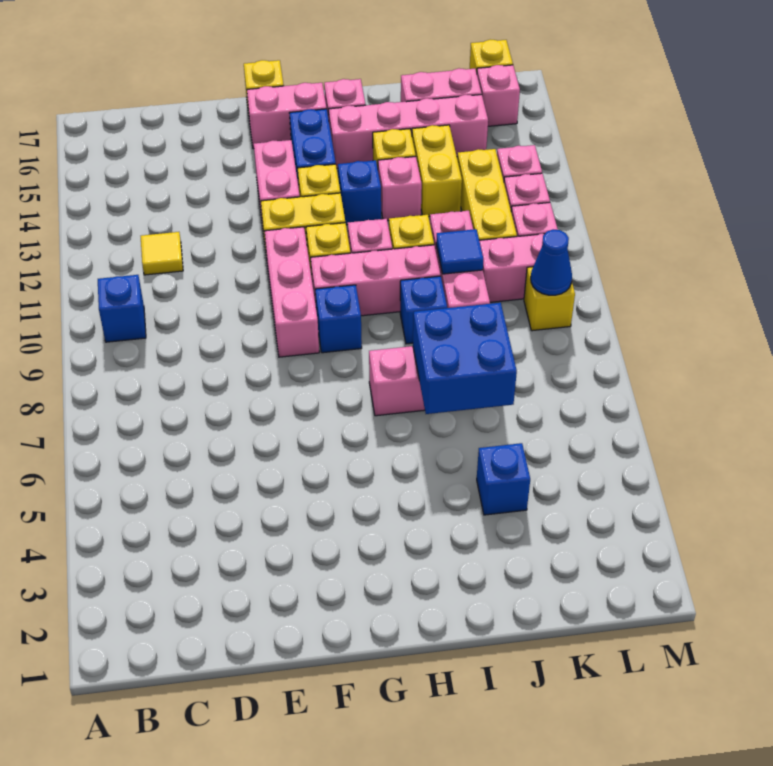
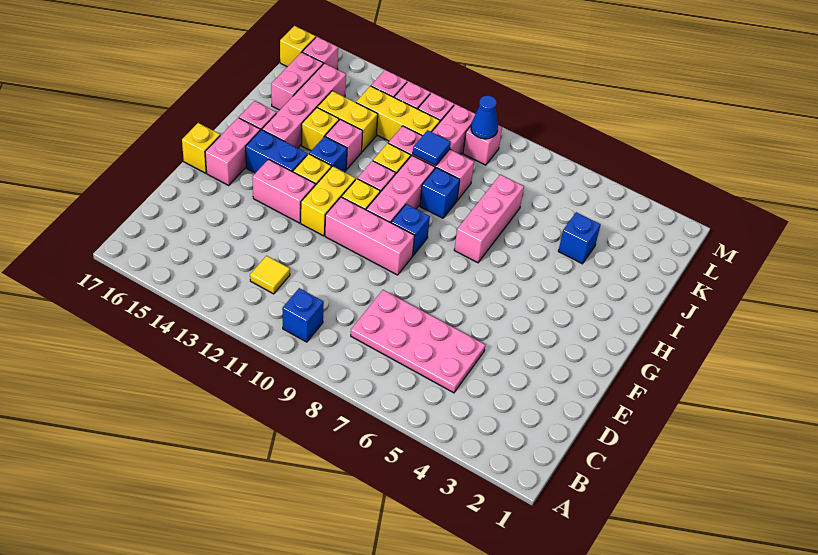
none -> pink 2x4 plate [351,290,485,393]
blue 2x2 brick [413,303,517,414] -> none
yellow 1x1 brick [524,267,575,331] -> pink 1x1 brick [463,125,502,165]

